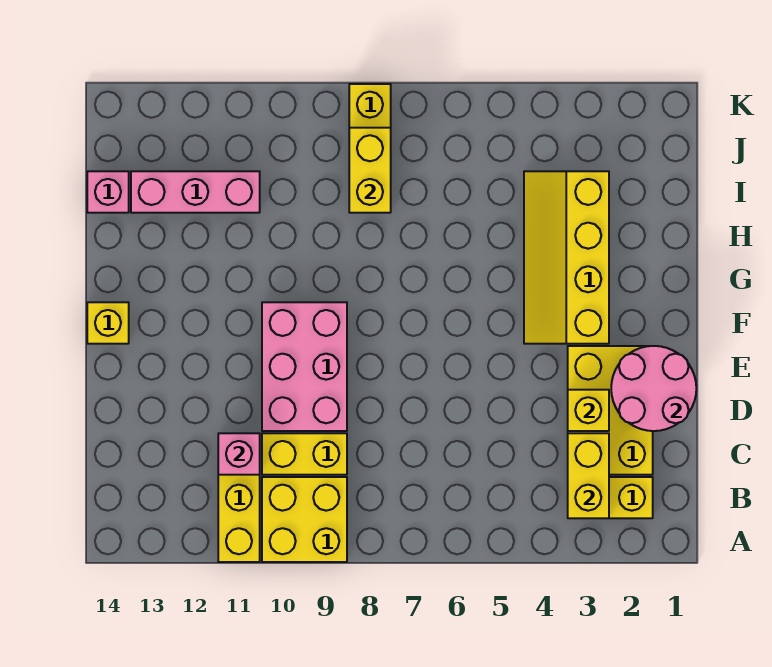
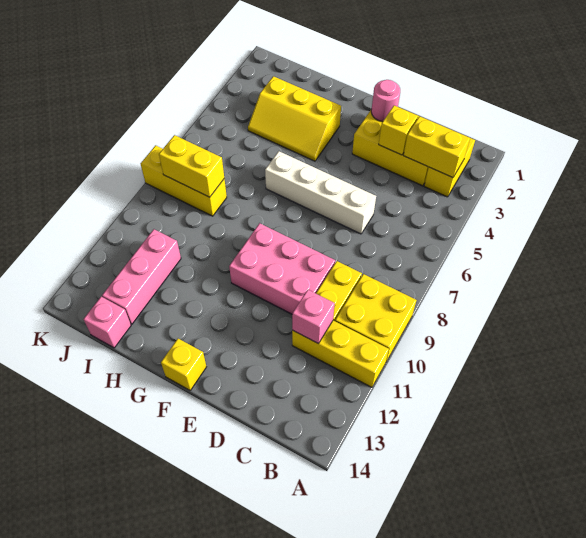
pink 2x2 round brick [611,346,696,431] -> pink 1x1 round brick [371,80,400,122]
none -> white 1x4 brick [265,151,376,234]
yellow 2x4 slope [524,171,609,344] -> yellow 2x3 slope [248,76,341,161]

